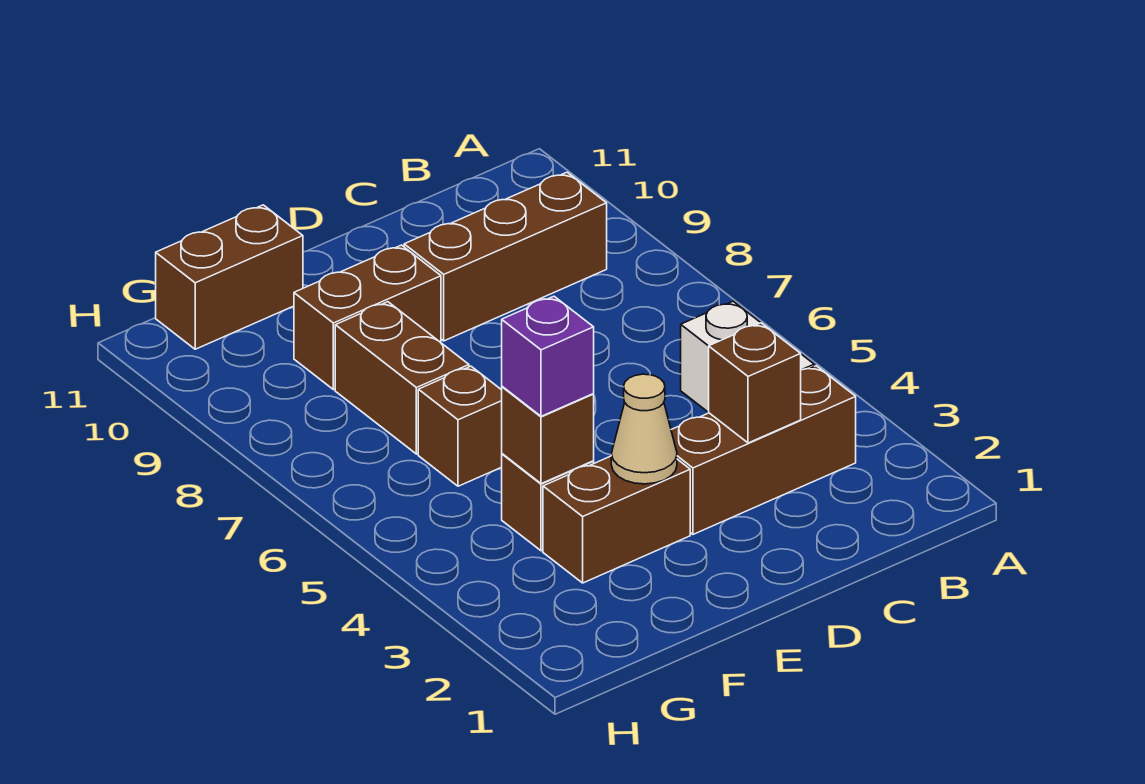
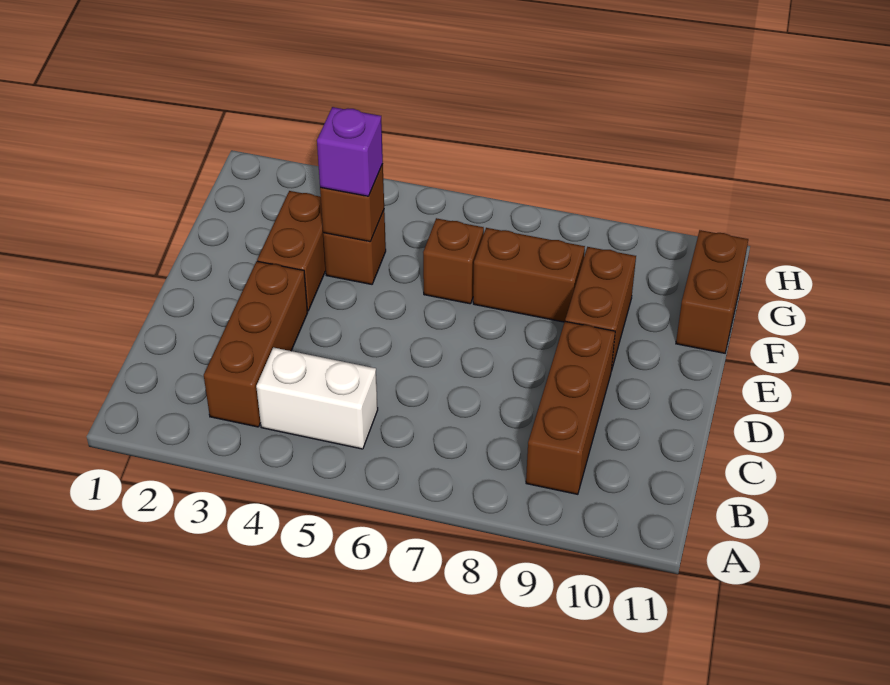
brown 1x1 brick [709,323,801,443] -> none
tan 1x1 cone [611,374,677,484] -> none

